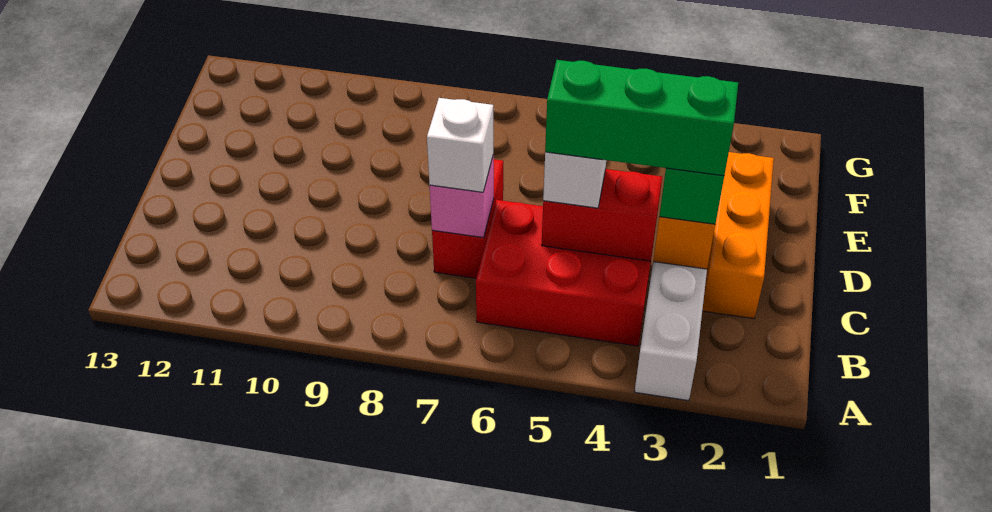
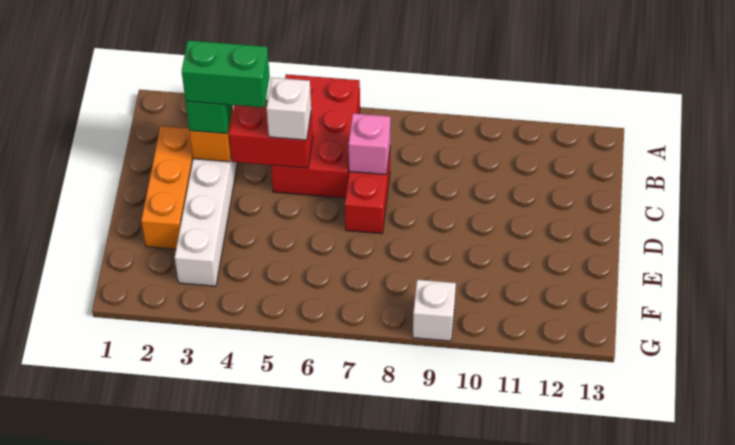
red 2x3 brick [476,200,654,346] -> red 2x3 brick turned to [271,74,360,198]
green 1x3 brick [545,60,738,176] -> green 1x2 brick [182,40,270,108]
white 1x1 brick [427,98,493,192] -> white 1x1 brick moved to [413,280,456,341]

